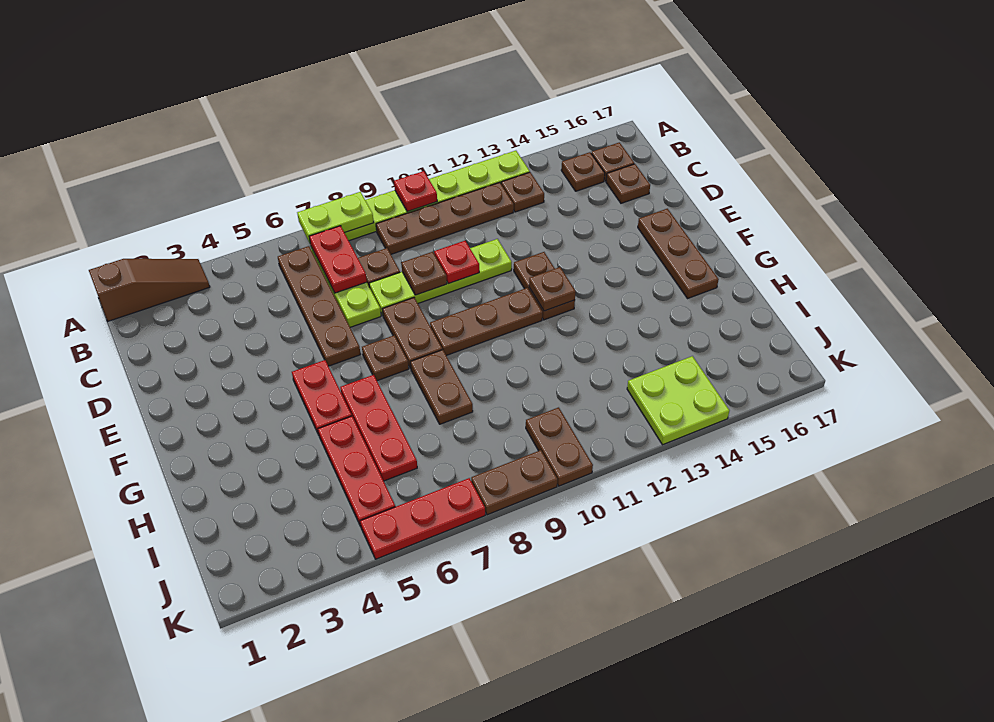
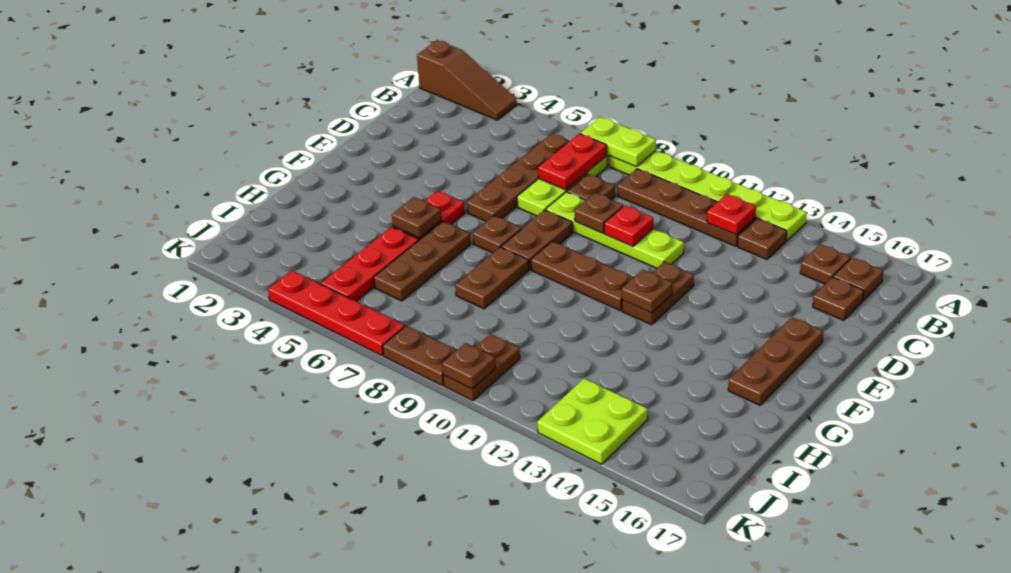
red 1x1 plate [394,171,437,212] -> red 1x1 plate moved to [707,194,756,235]
none -> brown 1x1 plate [392,197,441,238]
red 1x3 plate [340,375,417,481] -> brown 1x3 plate [374,221,471,301]
red 1x3 plate [360,478,485,559] -> red 1x4 plate [268,271,405,356]
none -> brown 1x1 plate [442,343,496,389]

